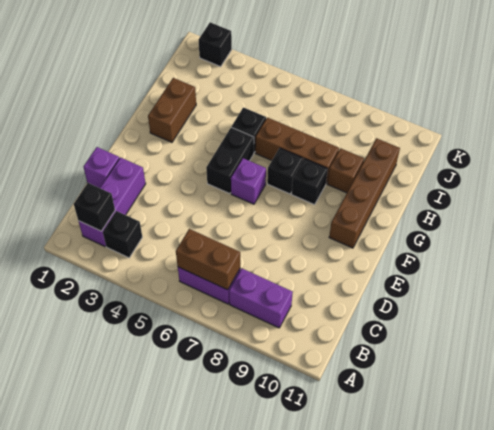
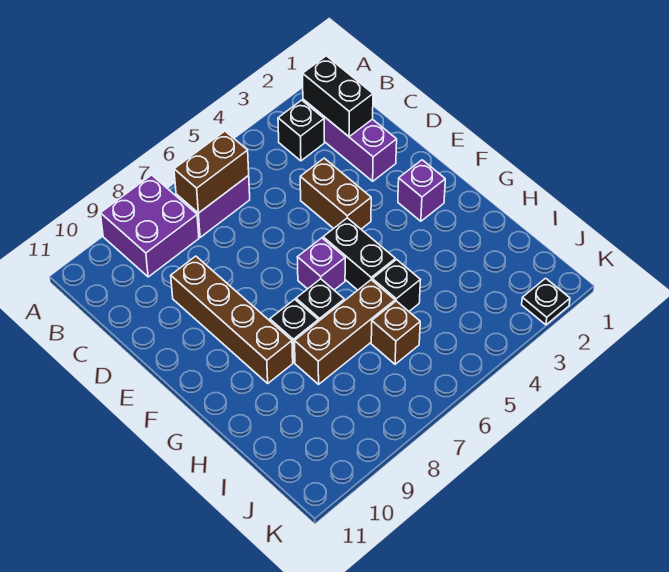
black 1x1 brick [74,183,115,231] -> black 1x2 brick [303,56,373,137]
purple 1x2 brick [229,269,293,328] -> purple 2x2 brick [100,175,199,277]
purple 1x1 brick [84,147,119,188] -> purple 1x1 brick moved to [398,160,445,221]
brown 1x4 brick [329,138,400,248] -> brown 1x4 brick moved to [171,256,293,383]
brown 1x2 brick [148,78,196,142] -> brown 1x2 brick moved to [300,158,371,229]
brown 1x1 brick [327,148,364,193] -> brown 1x1 brick moved to [371,301,420,364]
black 1x1 brick [199,22,232,67] -> black 1x1 plate [522,278,570,325]

